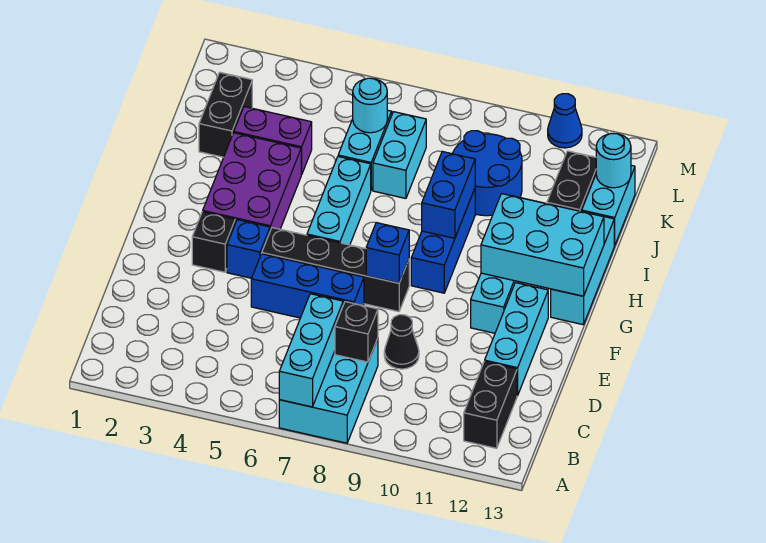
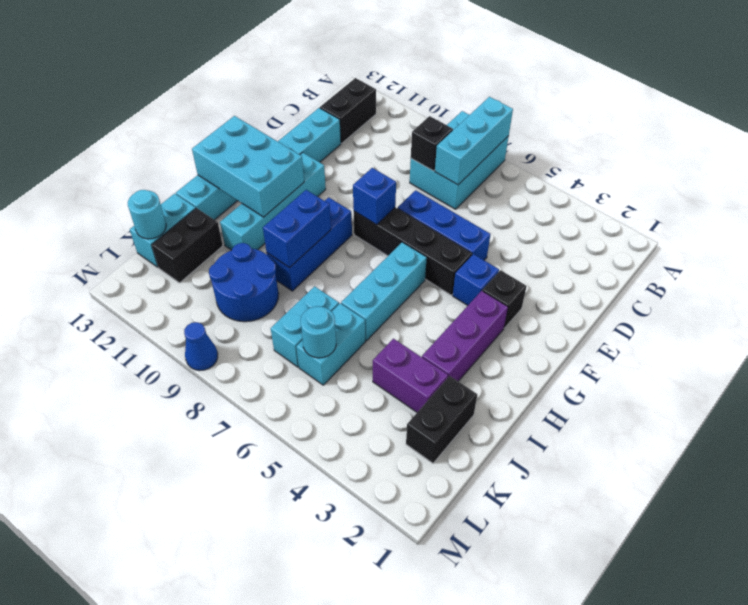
black 1x1 cone [384,315,419,369] -> none
purple 2x3 brick [203,133,301,231] -> purple 1x3 brick [422,291,508,381]
blue 1x1 cone [548,94,582,148] -> blue 1x1 cone moved to [184,322,218,371]

